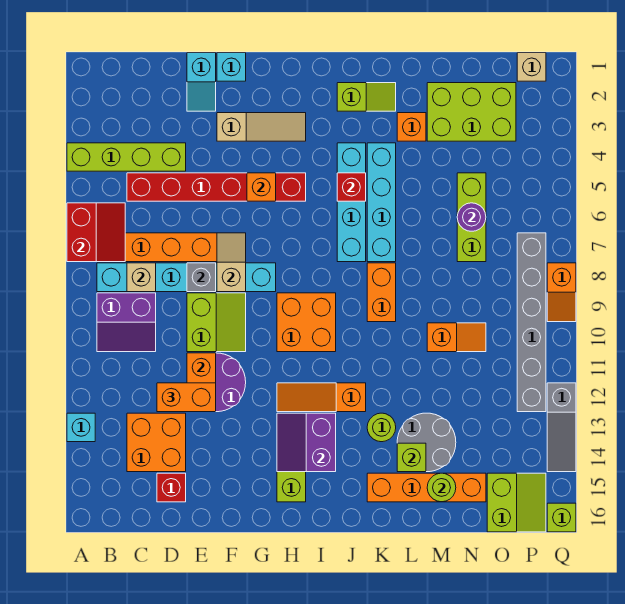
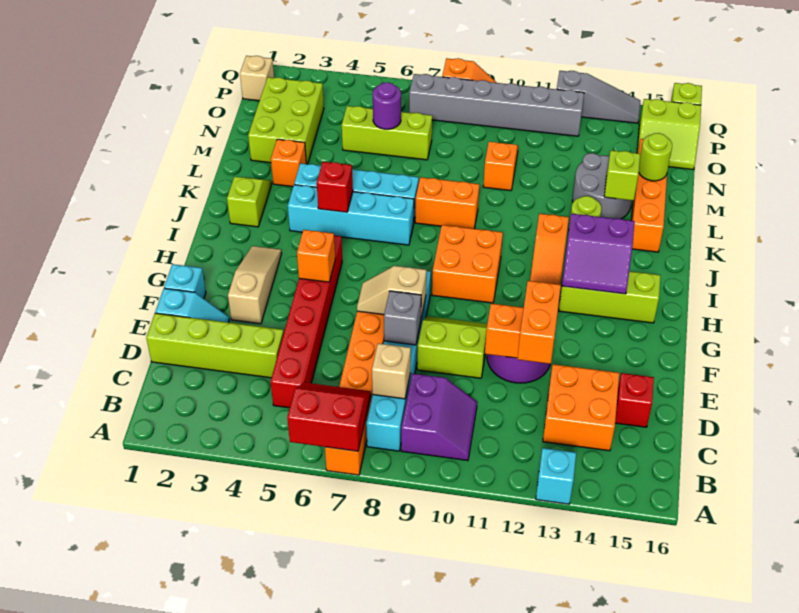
lime 1x4 brick [67,143,186,171] -> lime 1x4 brick turned to [146,313,284,378]
lime 2x2 slope [487,473,546,532] -> lime 2x2 slope turned to [637,99,701,170]

